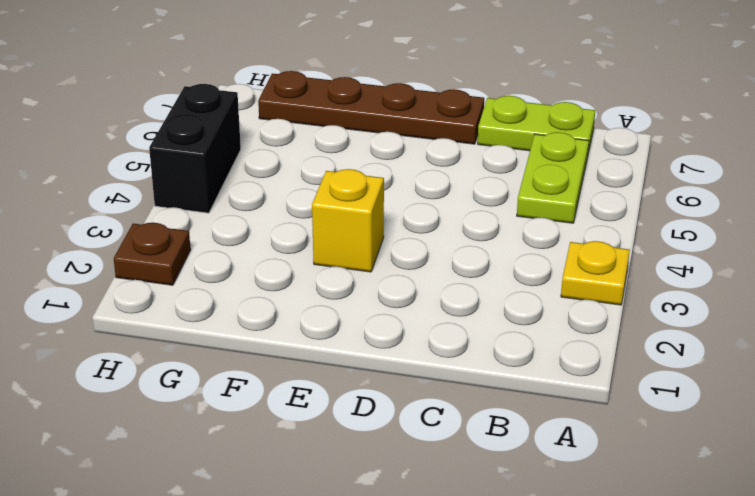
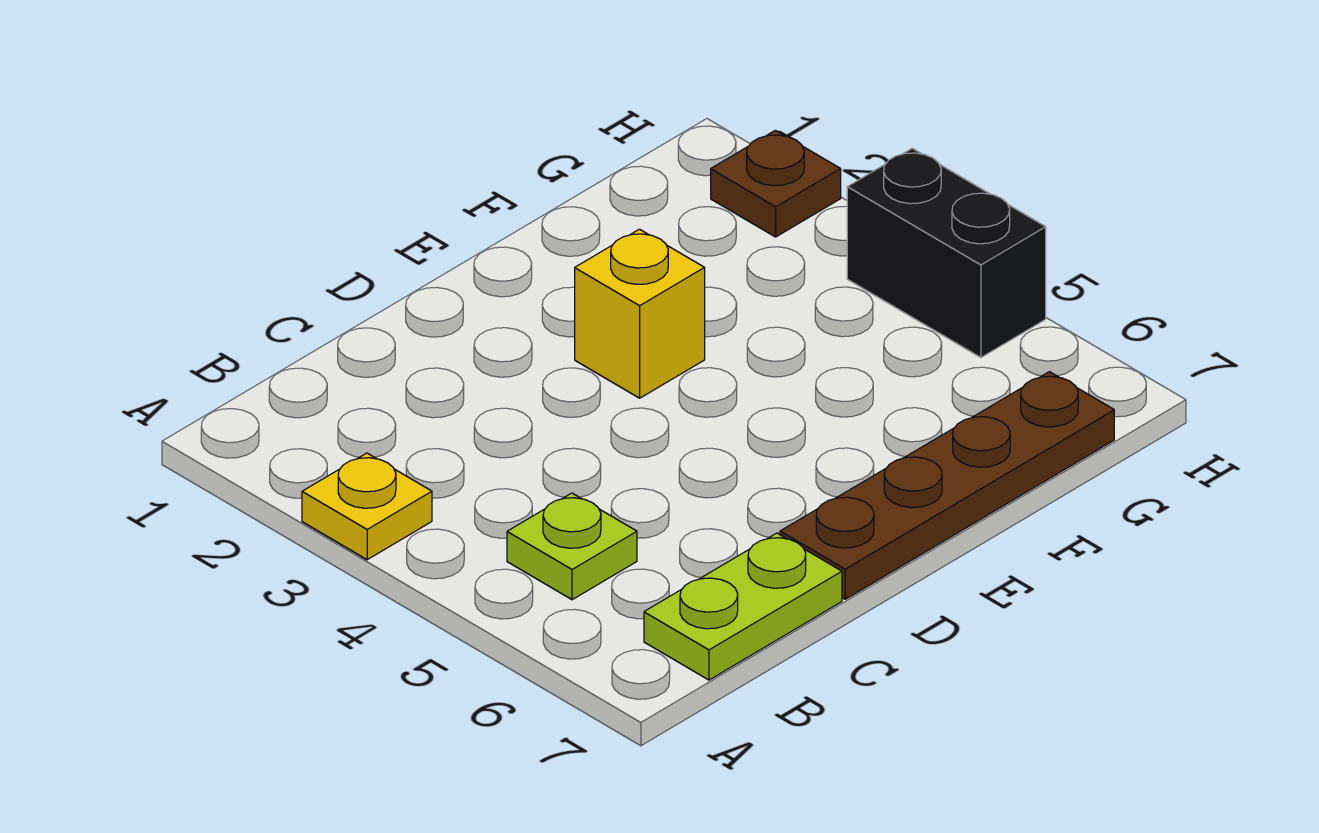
lime 1x2 plate [517,132,589,223] -> lime 1x1 plate [507,493,637,600]

